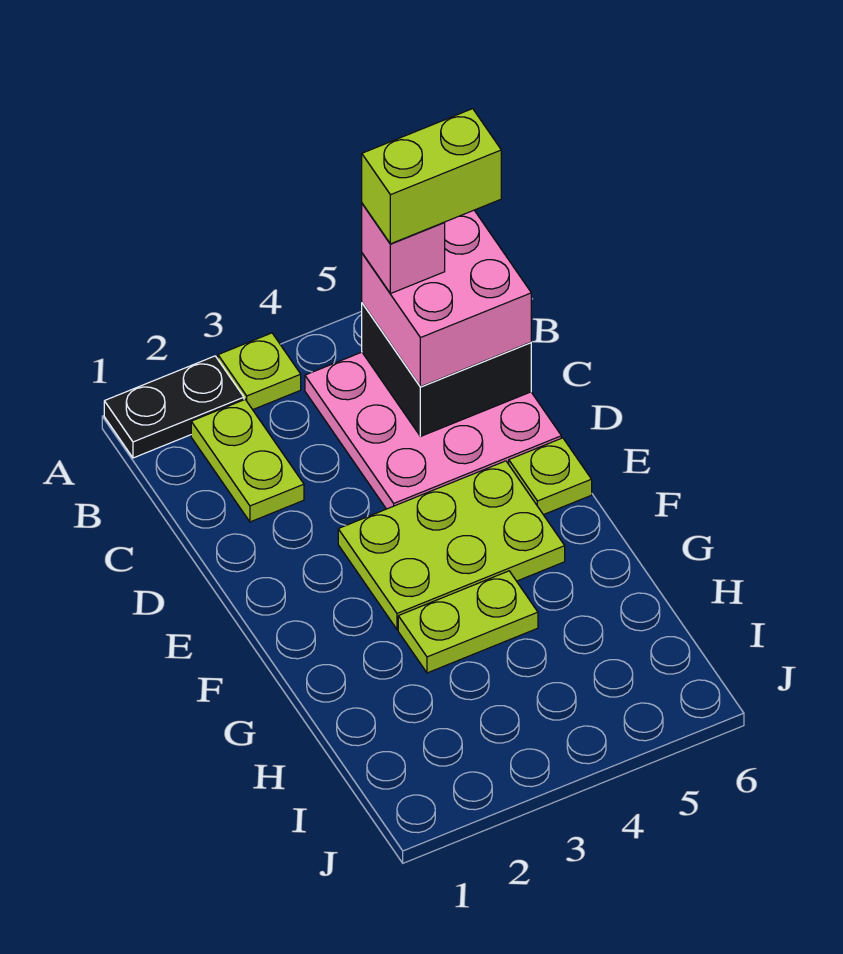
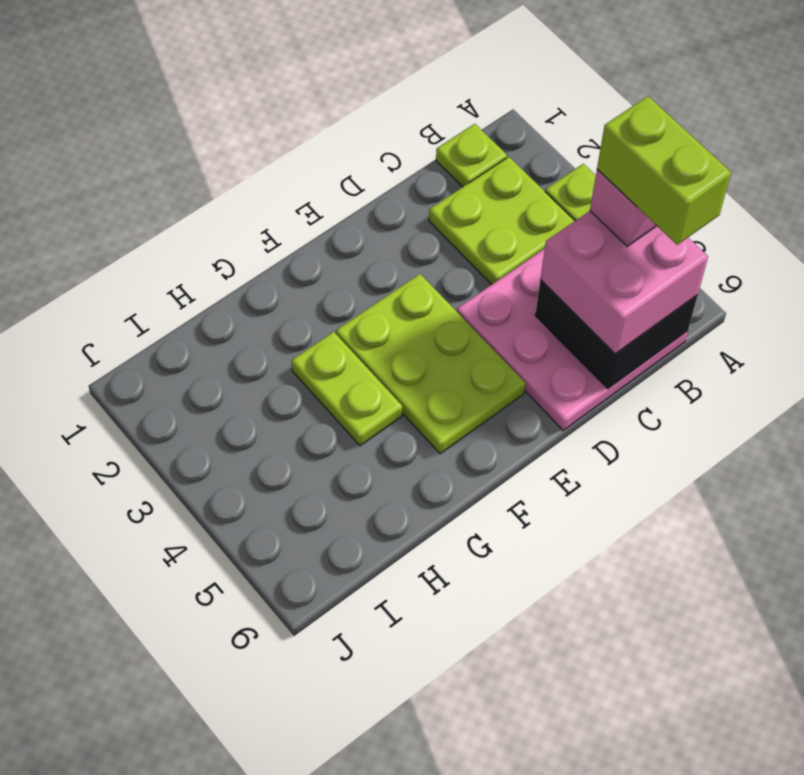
black 1x2 plate [104,356,244,458] -> none
lime 1x2 plate [191,400,304,522] -> lime 2x2 plate [429,157,575,285]
lime 1x1 plate [509,438,592,515] -> lime 1x1 plate moved to [436,124,507,187]

